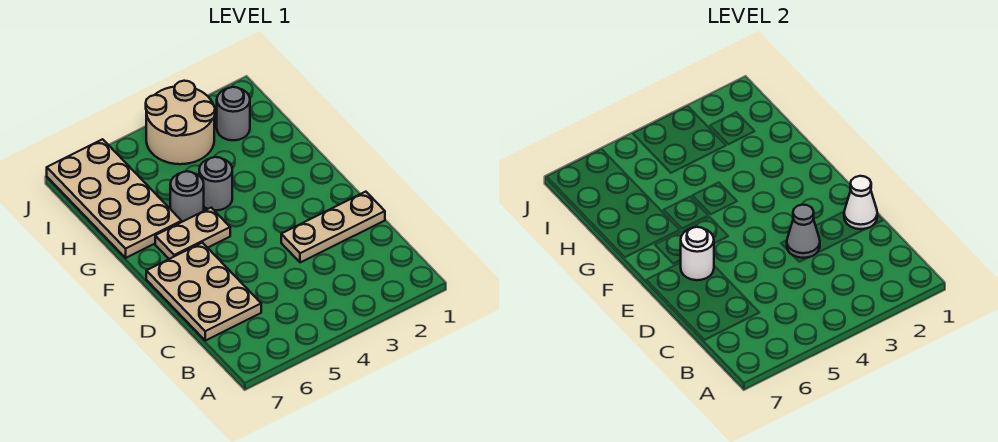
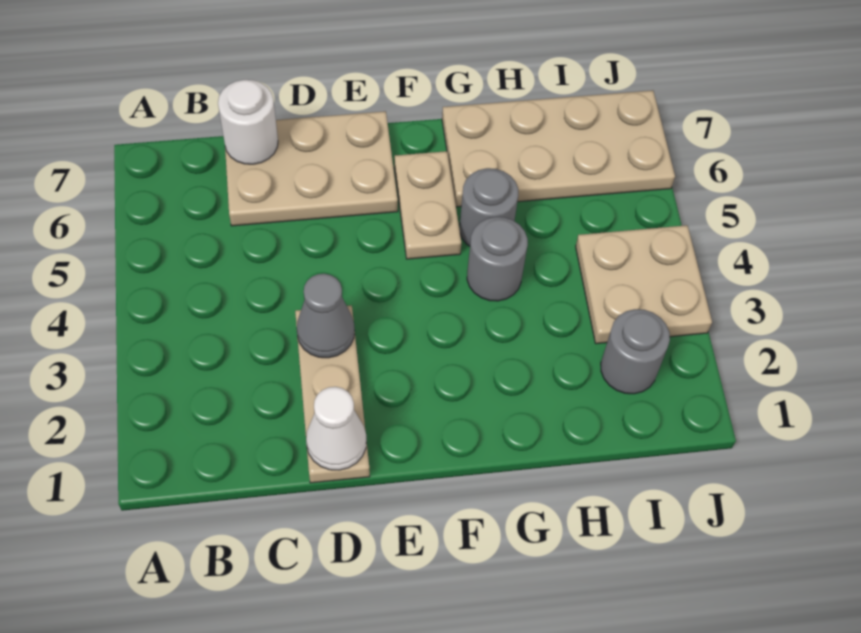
white 1x1 round brick [681,227,714,280] -> white 1x1 round brick moved to [218,80,278,164]
tan 2x2 round brick [146,81,215,164] -> tan 2x2 plate [576,225,712,344]

